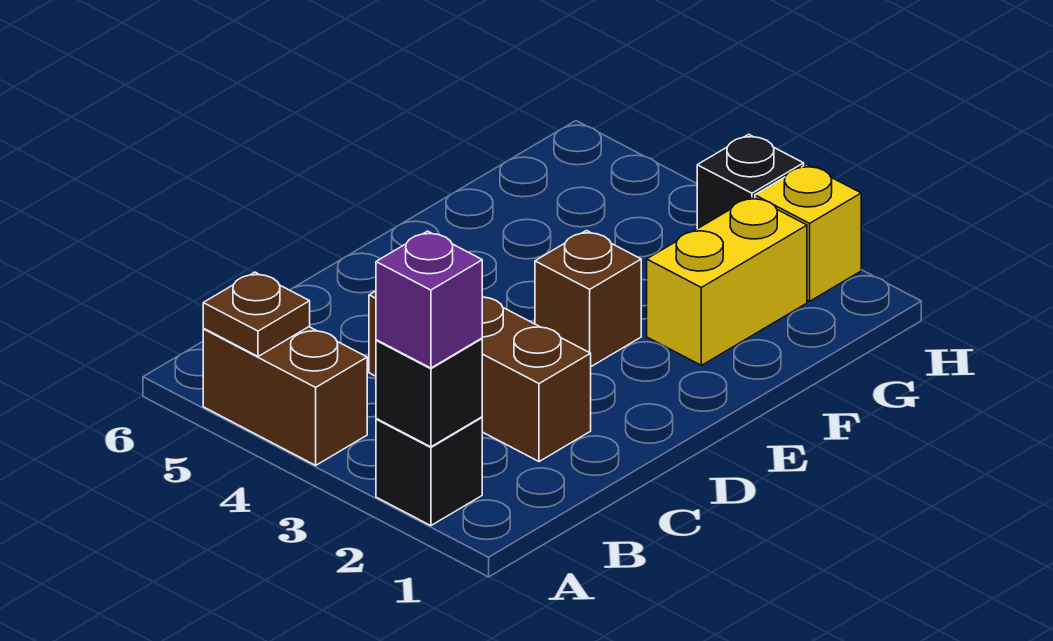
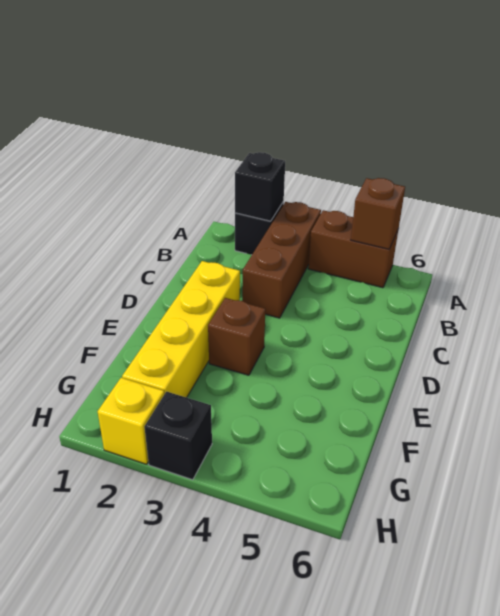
purple 1x1 brick [376,231,482,368] -> none
brown 1x1 plate [203,272,310,357] -> brown 1x1 brick [351,178,405,249]
brown 1x3 brick [369,291,591,462] -> brown 1x3 brick turned to [242,202,321,318]
yellow 1x2 brick [647,197,807,365] -> yellow 1x4 brick [122,261,240,398]

